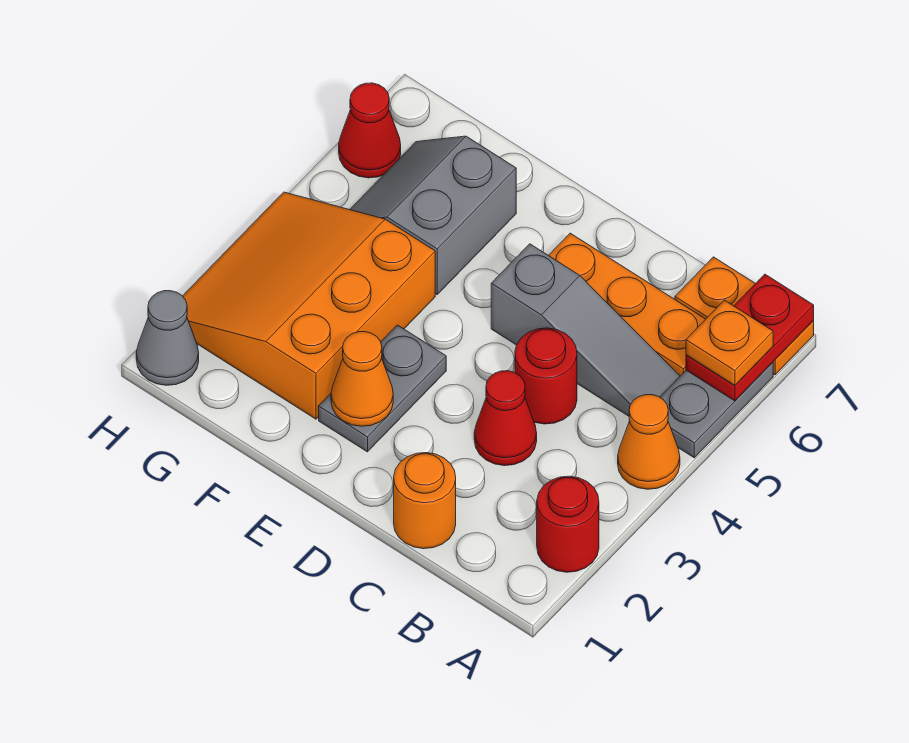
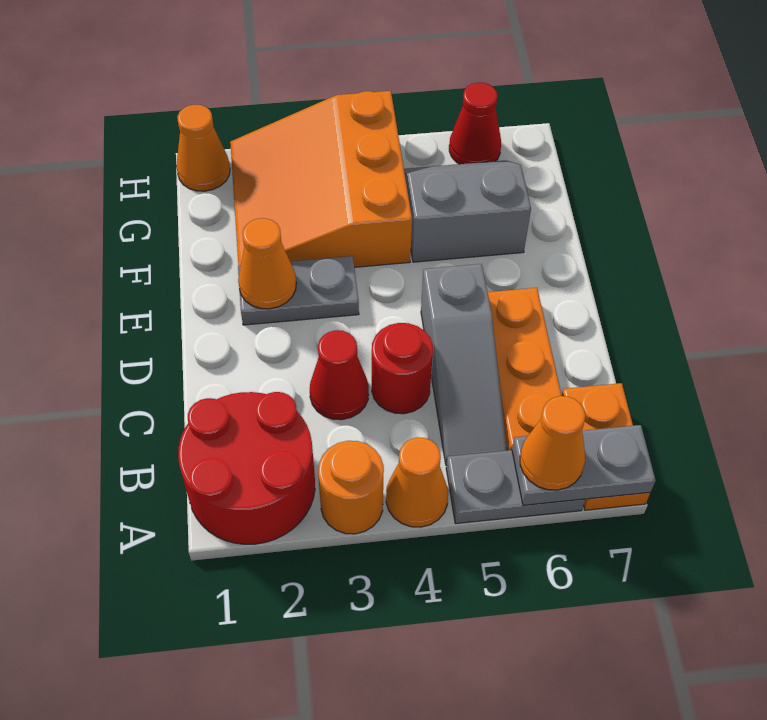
red 1x1 round brick [537,476,599,572] -> red 2x2 round brick [178,392,315,544]
red 1x2 plate [686,274,814,401] -> grey 1x2 plate [512,425,656,505]
orange 1x1 plate [686,300,773,385] -> orange 1x1 cone [520,396,586,490]
orange 1x1 round brick [394,453,456,549] -> orange 1x1 round brick moved to [318,441,384,534]
orange 3x3 slope [183,192,435,419] -> orange 3x3 slope turned to [230,91,412,267]
grey 1x1 cone [136,291,199,385] -> orange 1x1 cone [176,105,230,191]

